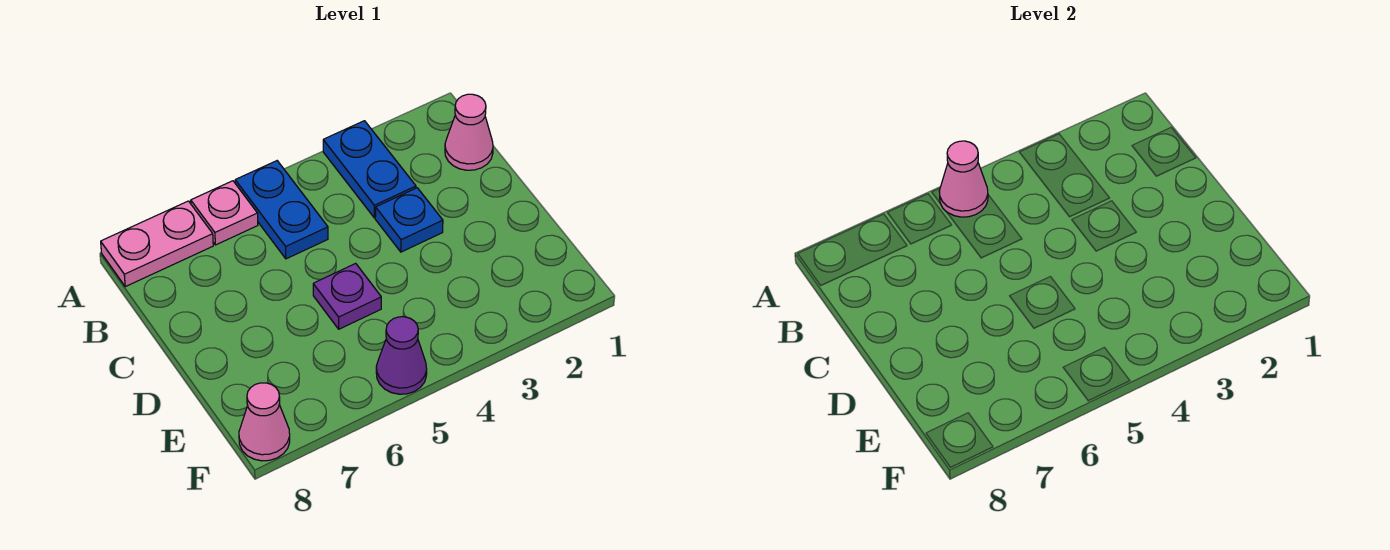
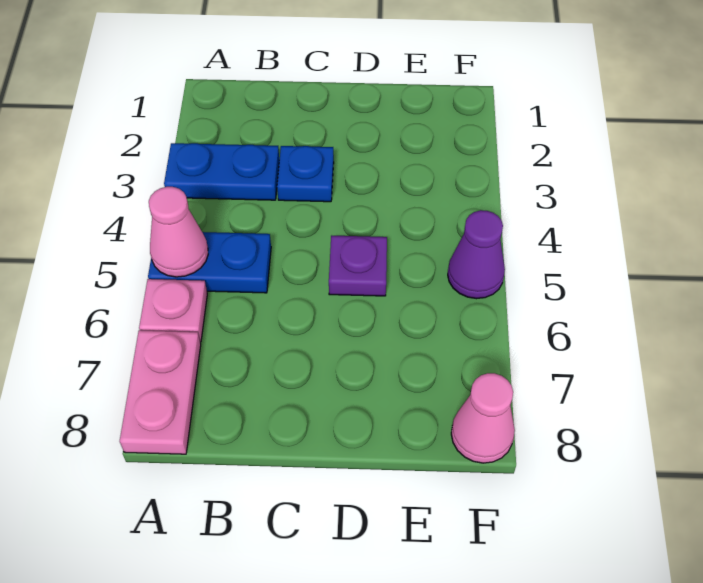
pink 1x1 cone [445,94,493,170] -> none

